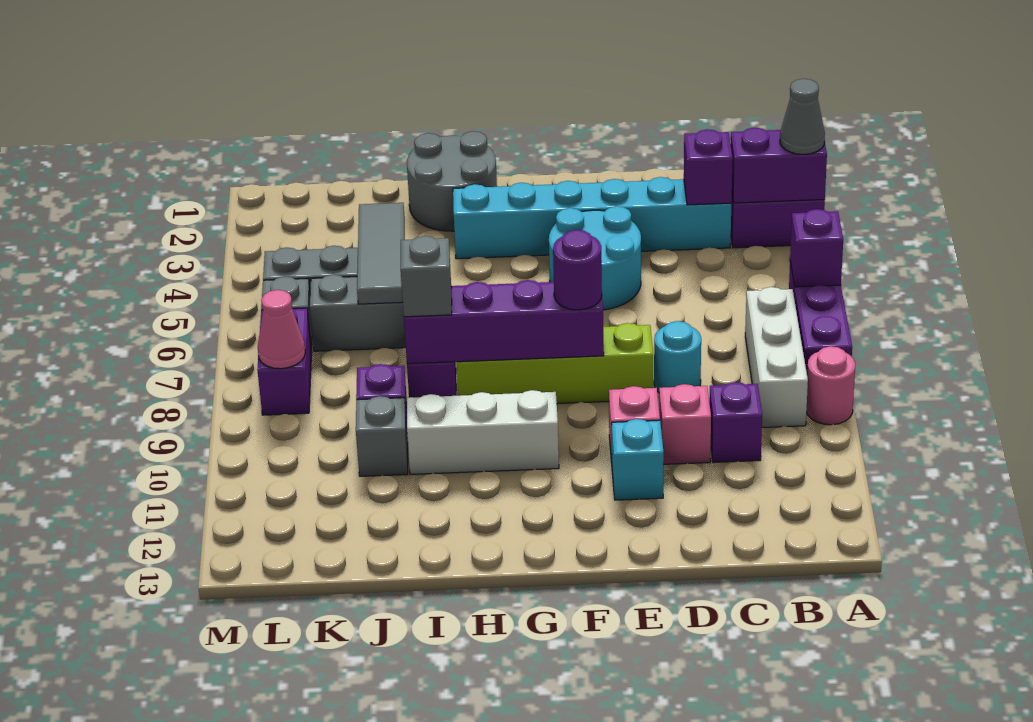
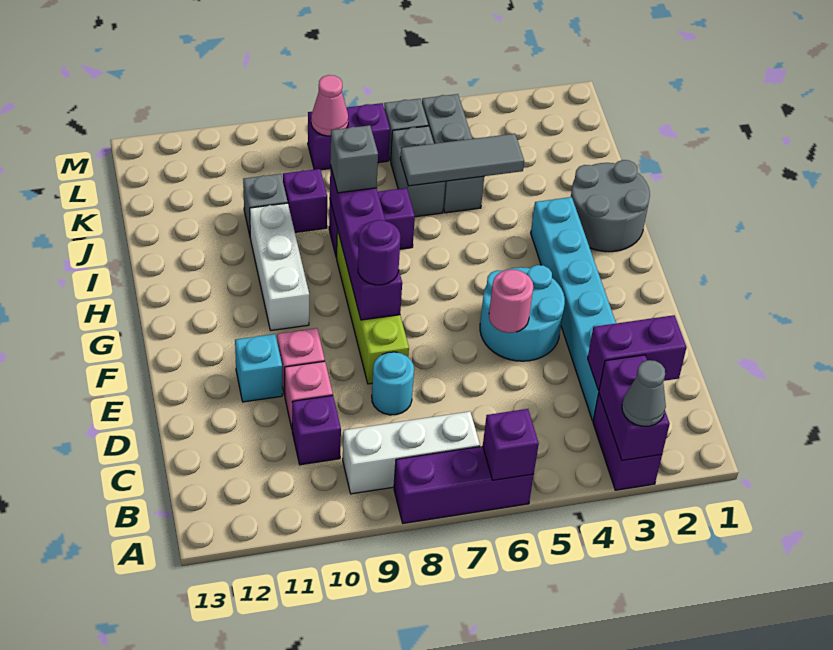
pink 1x1 round brick [806,346,855,425] -> pink 1x1 round brick moved to [489,270,533,333]
purple 1x1 brick [684,129,733,205] -> purple 1x2 brick [588,315,686,390]

